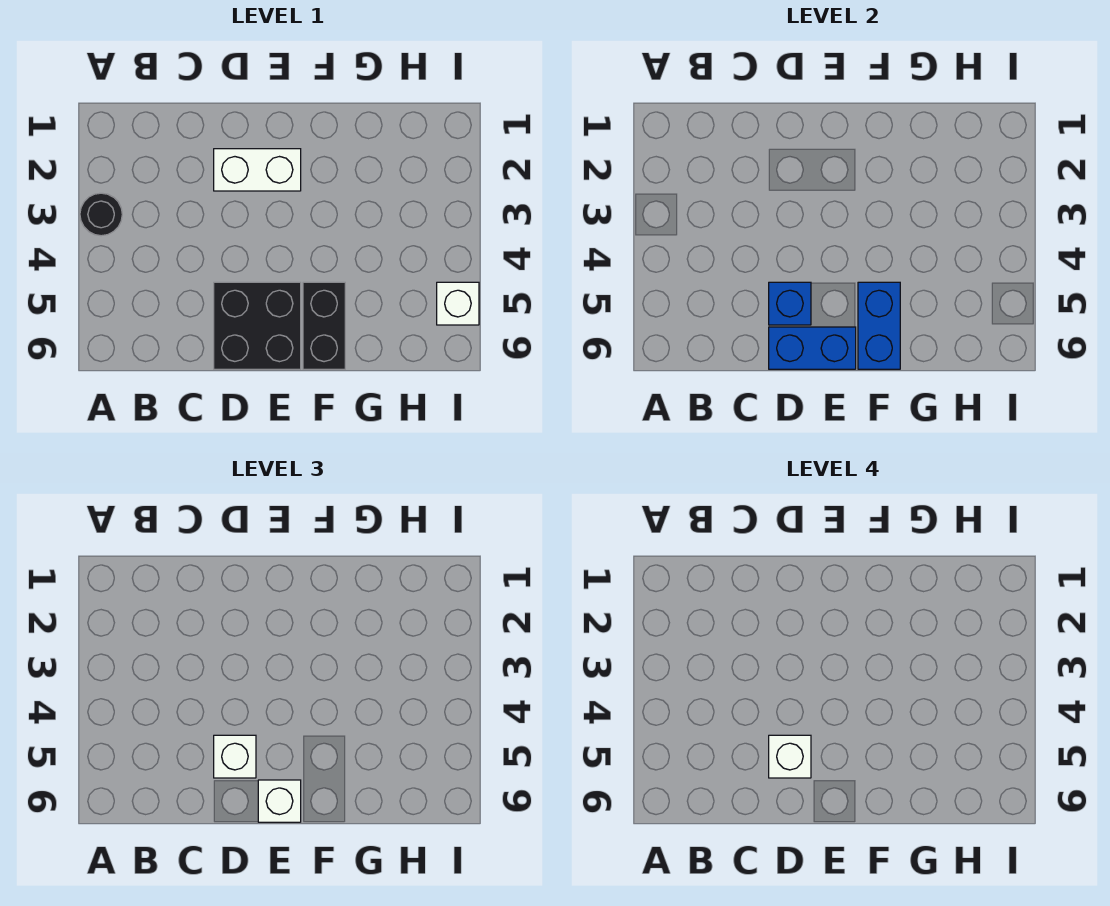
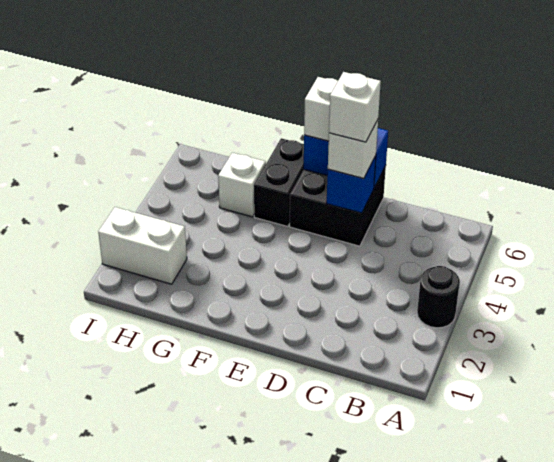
white 1x2 brick [214,149,301,191] -> white 1x2 brick moved to [98,207,187,284]
blue 1x2 brick [858,282,900,369] -> none
white 1x1 brick [437,282,479,325] -> white 1x1 brick moved to [218,153,266,217]

